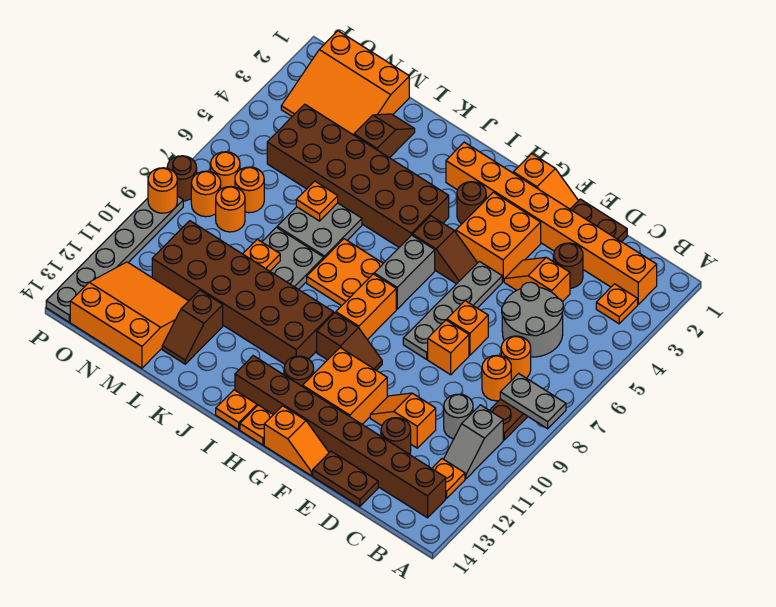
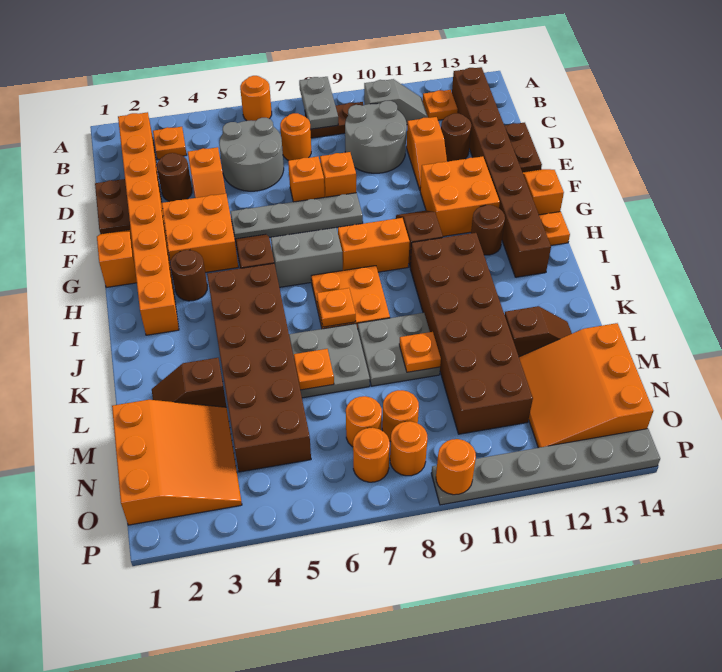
orange 1x1 round brick [482,355,511,401] -> orange 1x1 round brick moved to [240,76,272,121]
grey 1x1 round brick [444,394,473,439] -> grey 2x2 round brick [345,101,407,173]
orange 1x1 plate [216,390,257,430] -> orange 1x1 plate moved to [317,288,356,327]
brown 1x1 round brick [167,156,197,201] -> none

